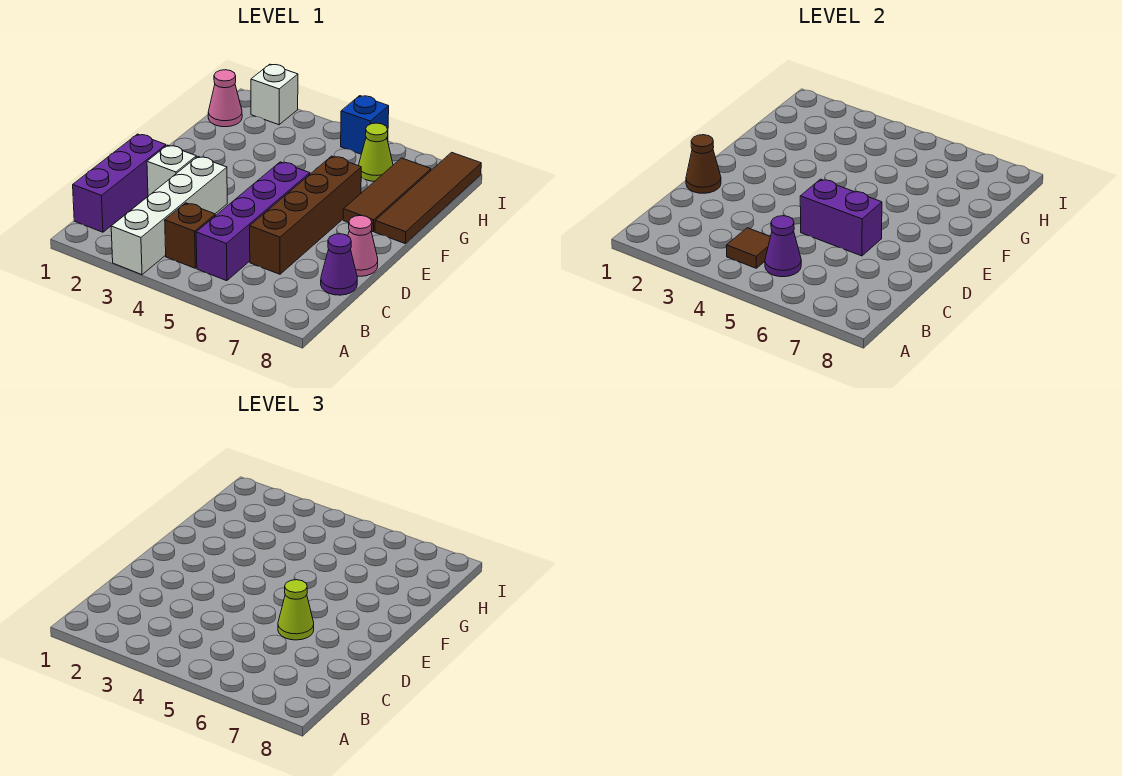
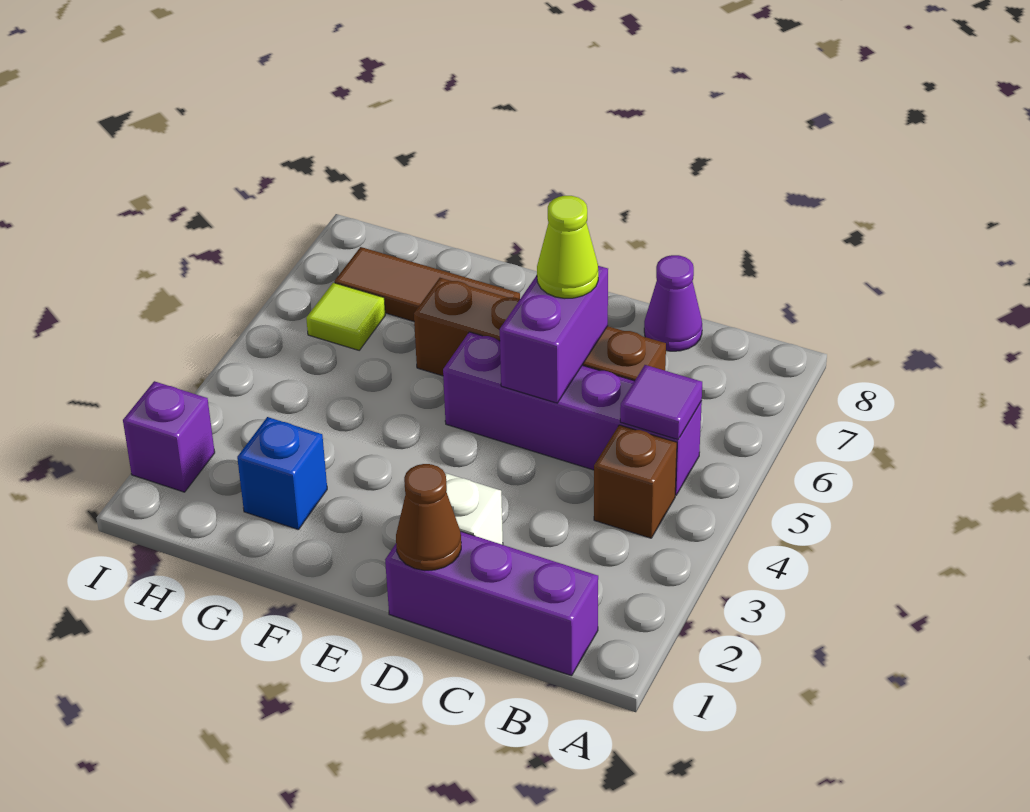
white 1x4 brick [111,157,227,275] -> none
brown 1x1 tile [726,228,770,268] -> none
purple 1x1 cone [765,216,801,277] -> purple 1x1 tile [620,365,702,440]
pink 1x1 cone [348,216,378,276] -> none
brown 1x4 tile [375,152,481,243] -> none
pink 1x1 cone [208,70,242,127] -> none
lime 1x1 cone [359,123,393,181] -> lime 1x1 tile [306,283,385,350]
white 1x1 brick [251,64,298,125] -> purple 1x1 brick [123,381,215,492]
blue 1x1 brick [341,96,389,154] -> blue 1x1 brick moved to [237,417,327,530]

